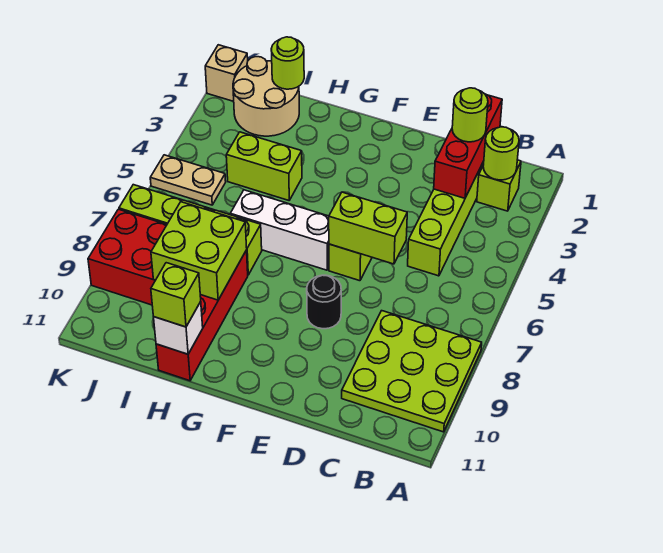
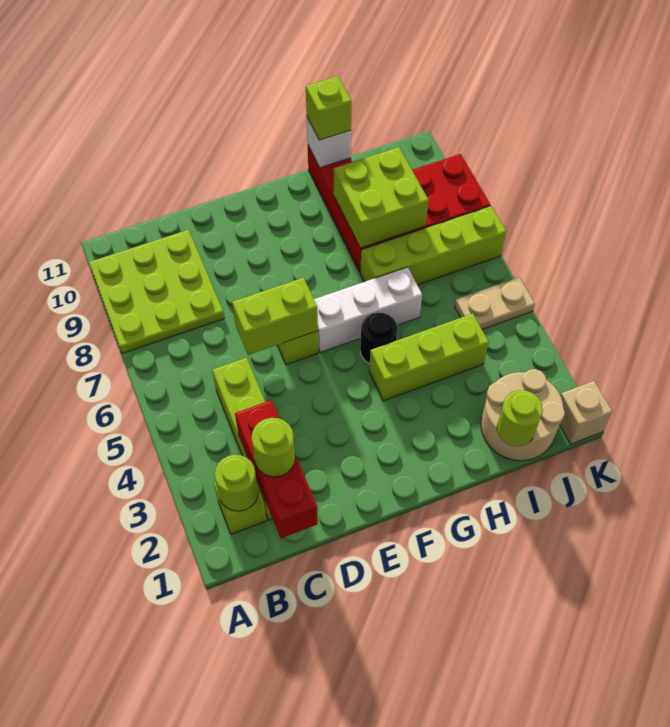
black 1x1 round brick [307,275,341,329] -> black 1x1 round brick moved to [360,313,397,364]
lime 1x2 brick [226,132,302,200] -> lime 1x3 brick [369,314,489,401]

